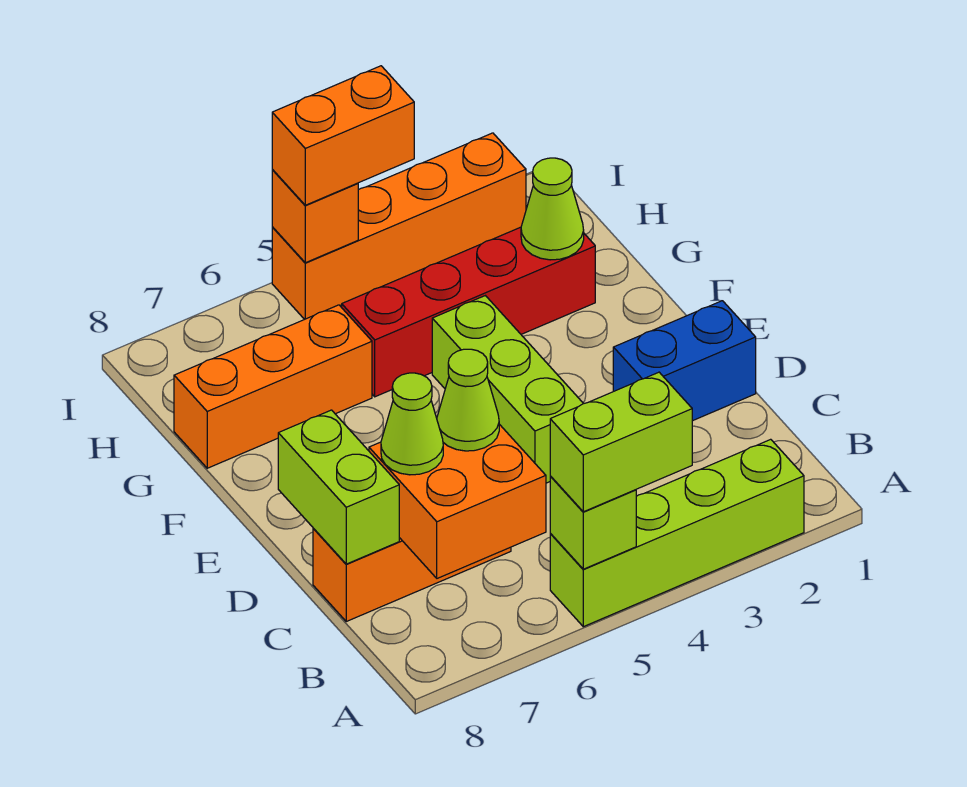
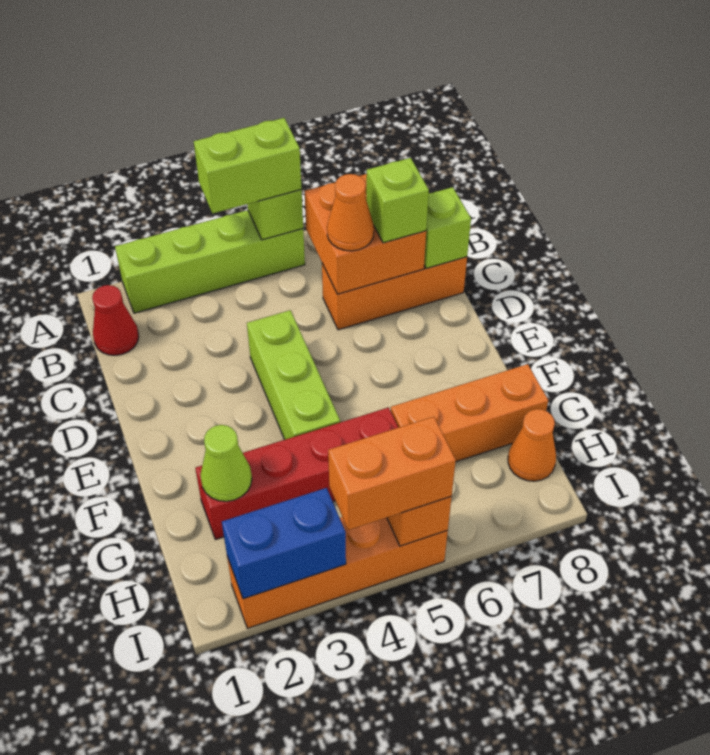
none -> red 1x1 cone [92,285,139,355]
lime 1x1 cone [437,349,499,451] -> orange 1x1 cone [327,174,374,251]
lime 1x1 cone [381,373,443,475] -> lime 1x1 brick [366,158,429,243]
lime 1x2 brick [278,410,399,564] -> lime 1x1 brick [424,187,471,269]
blue 1x2 brick [613,301,756,421] -> blue 1x2 brick moved to [222,488,346,599]
none -> orange 1x1 cone [508,409,556,481]

